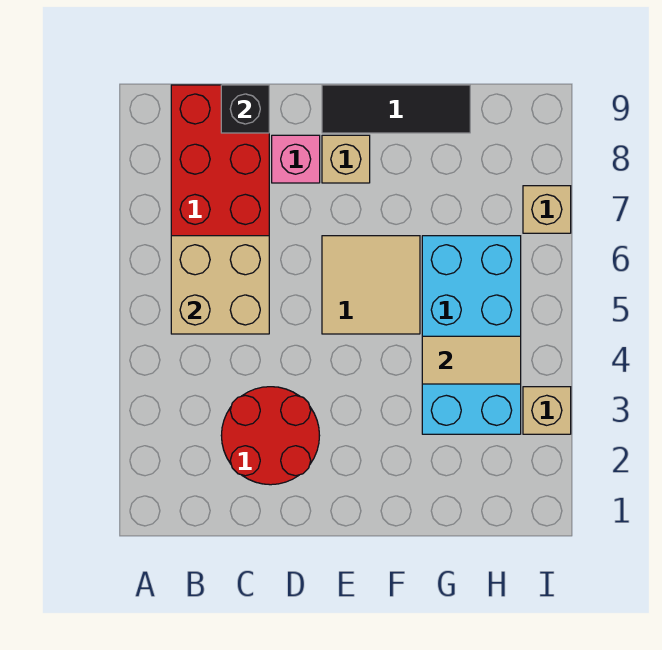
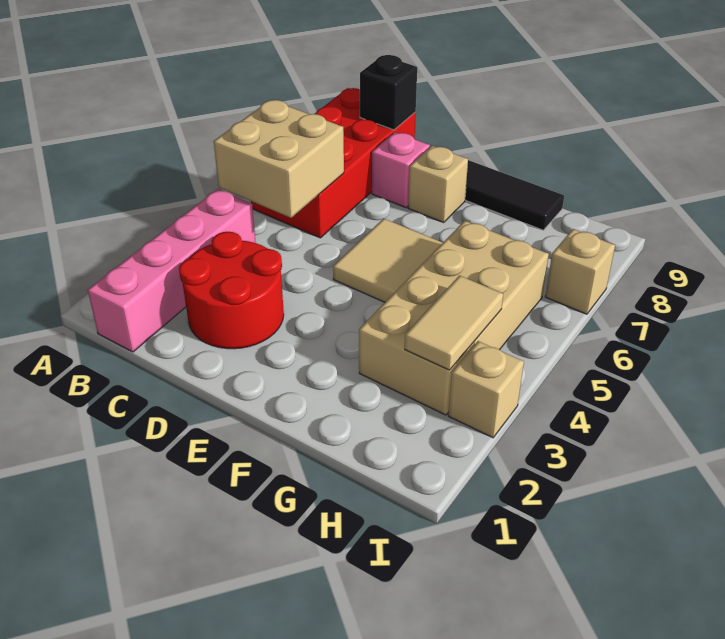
none -> pink 1x4 brick [88,189,256,352]
cyan 2x4 brick [422,236,521,434] -> tan 2x4 brick [359,221,549,415]
tan 1x2 tile [422,336,521,384] -> tan 1x2 tile turned to [405,276,503,370]

